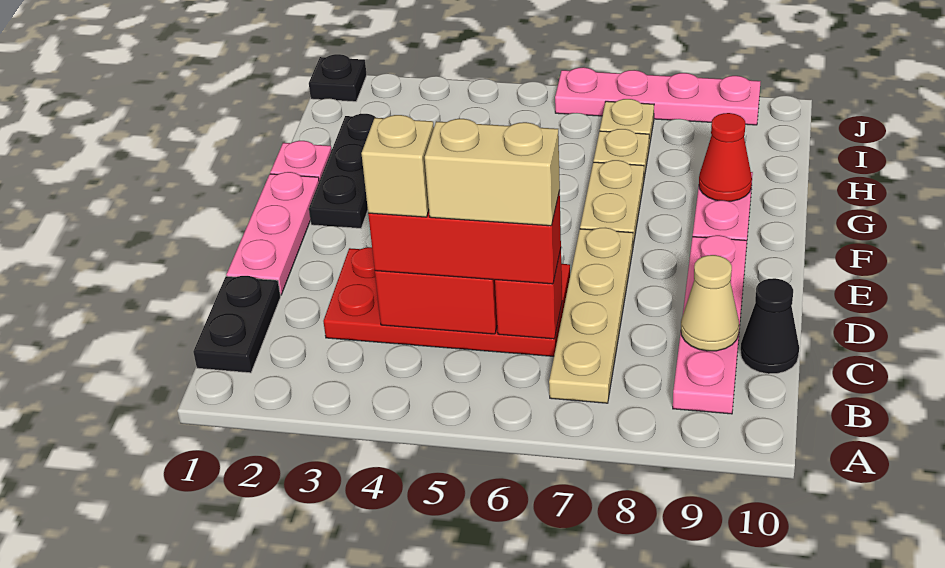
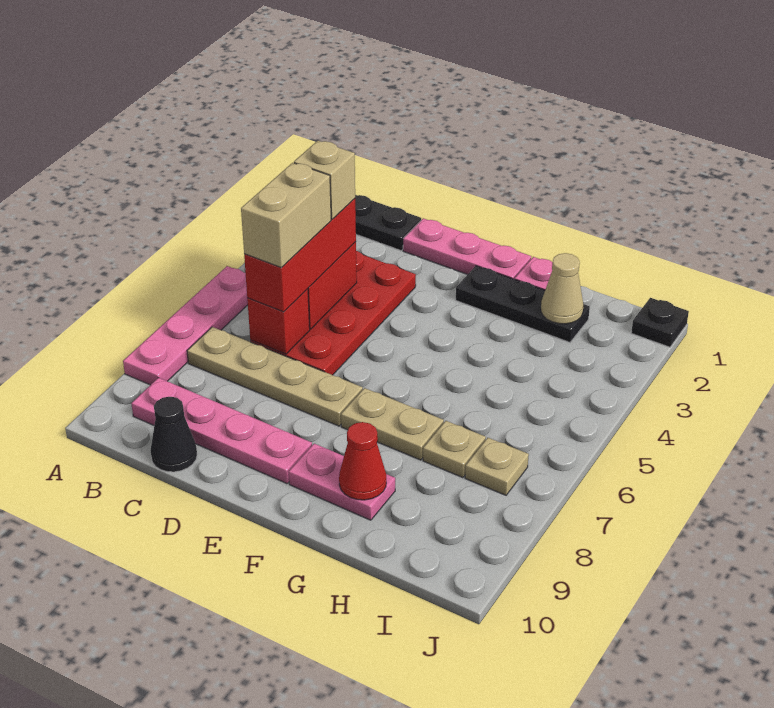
tan 1x1 cone [681,255,739,351] -> tan 1x1 cone moved to [541,253,583,324]
pink 1x4 plate [555,67,761,125] -> pink 1x4 plate moved to [123,266,248,385]

